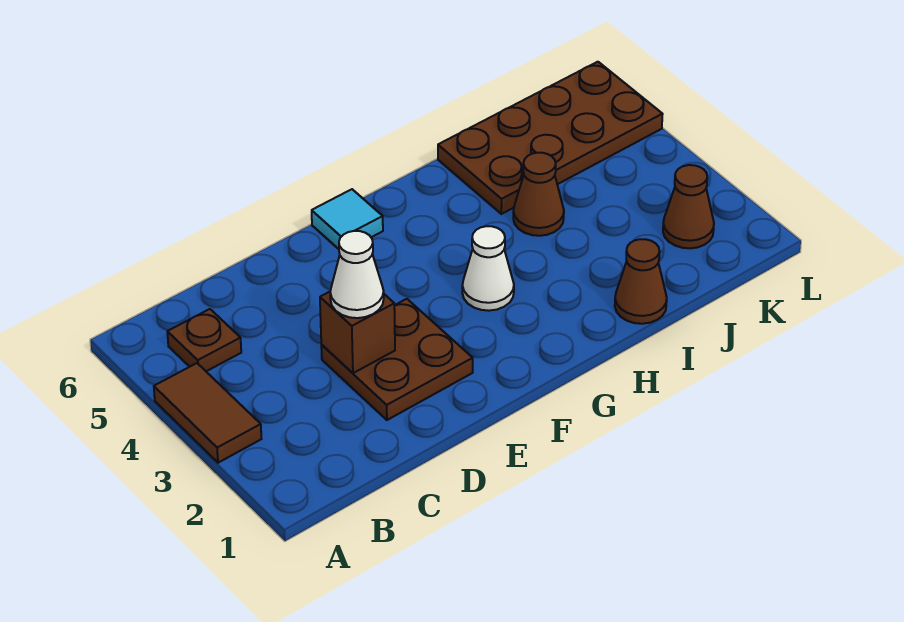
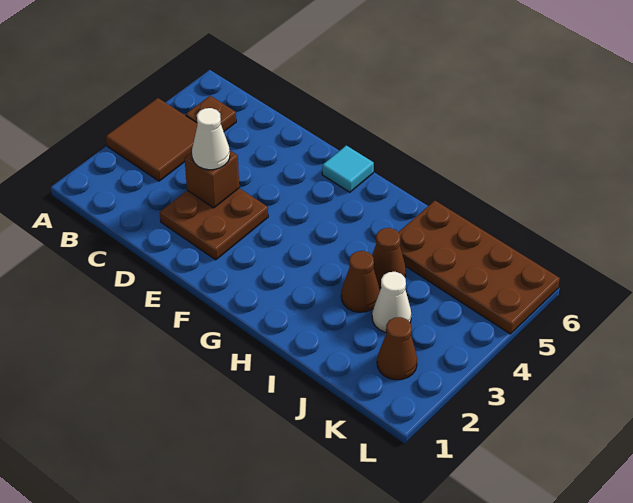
brown 1x2 tile [154,363,261,463] -> brown 2x2 tile [106,98,197,181]
white 1x1 cone [462,226,514,311] -> white 1x1 cone moved to [372,272,411,332]
brown 1x1 cone [615,239,667,324] -> brown 1x1 cone moved to [341,251,380,312]

